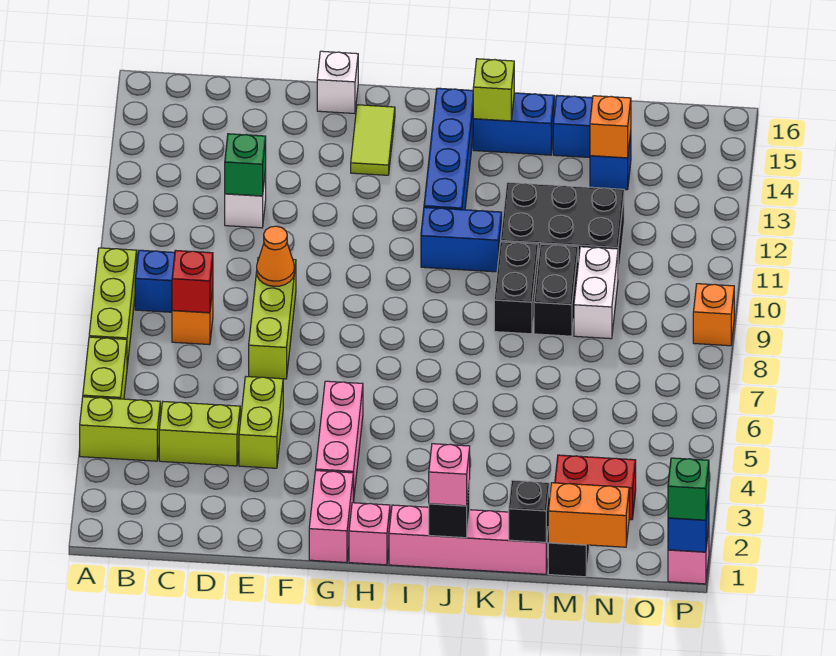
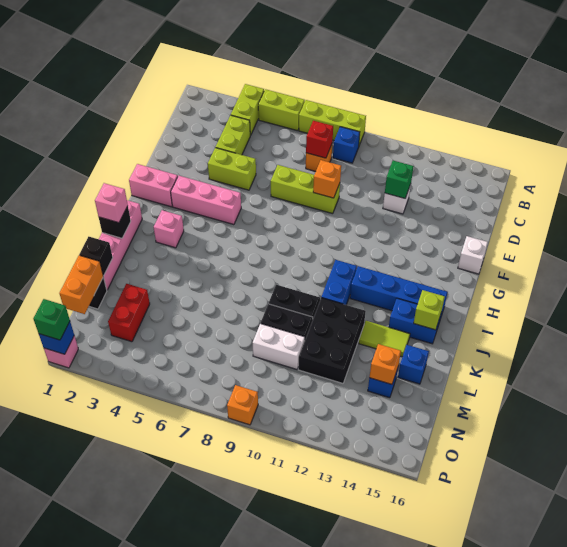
orange 1x1 cone [257,226,294,286] -> orange 1x1 brick [313,160,341,198]
lime 1x2 tile [351,105,395,175] -> lime 1x2 tile moved to [359,321,410,357]
pink 1x1 brick [349,502,390,565] -> pink 1x1 brick moved to [154,210,184,248]
blue 1x2 brick [473,93,554,155] -> blue 1x2 brick turned to [389,298,441,344]

